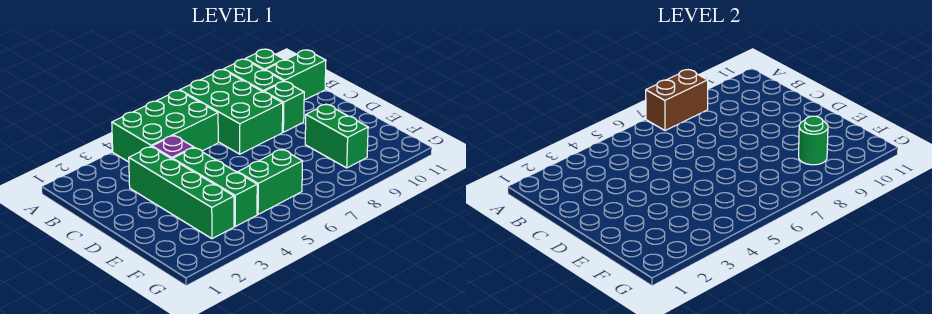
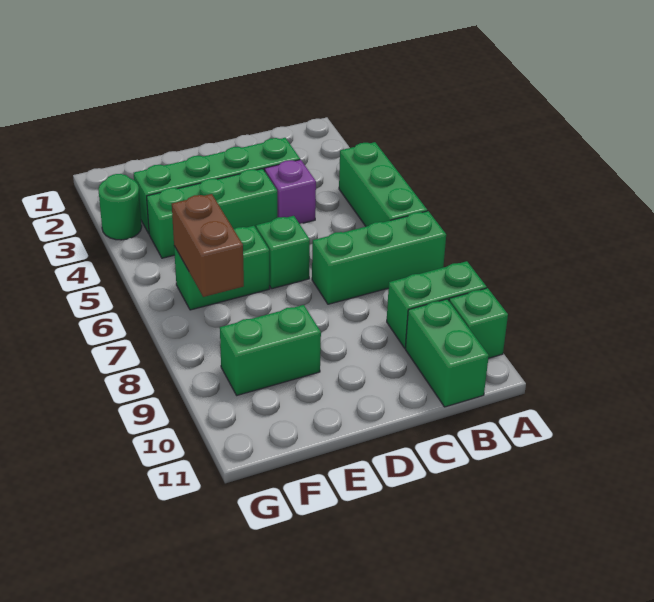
green 2x3 brick [112,90,218,162] -> green 1x3 brick [339,142,427,226]
green 2x3 brick [180,70,283,154] -> green 1x3 brick [312,211,446,304]
brown 1x2 brick [646,70,708,131] -> brown 1x2 brick moved to [172,194,244,297]
green 1x1 brick [264,81,304,132] -> green 1x1 brick moved to [256,216,310,289]
green 1x2 brick [238,149,303,214] -> green 1x2 brick turned to [174,226,270,310]
green 1x1 round brick [799,116,828,165] -> green 1x1 round brick moved to [98,174,142,240]

